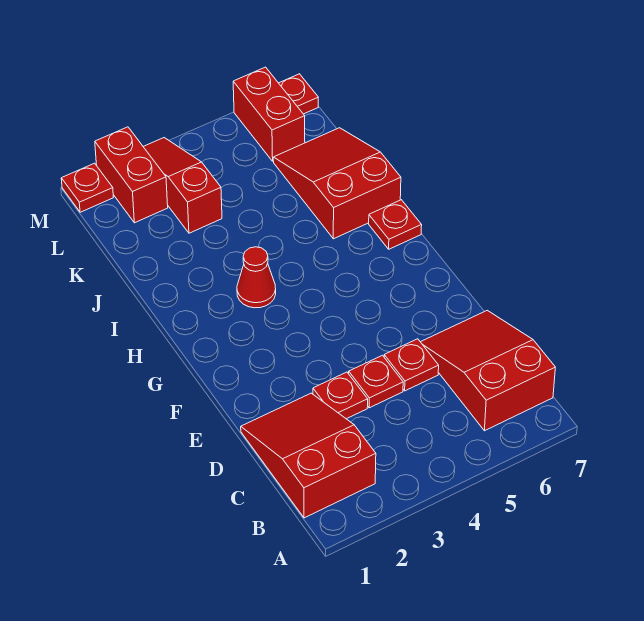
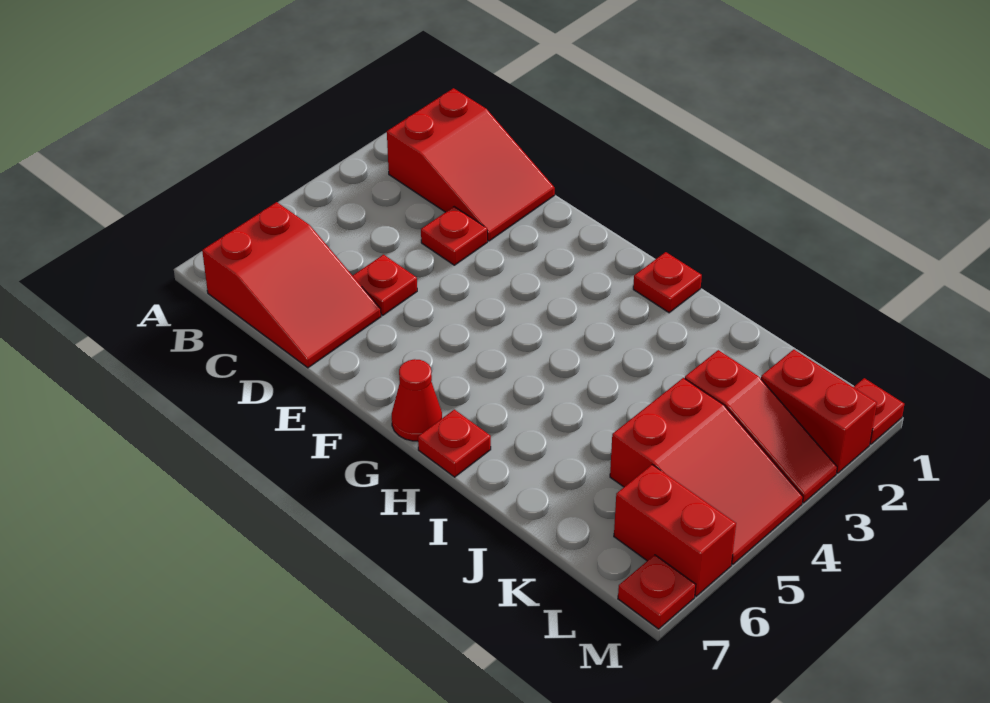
red 1x1 plate [349,355,403,408] -> red 1x1 plate moved to [633,252,702,313]
red 1x1 cone [237,247,276,308] -> red 1x1 cone moved to [392,359,442,441]
red 2x3 slope [273,128,401,239] -> red 2x3 slope moved to [610,378,803,564]

